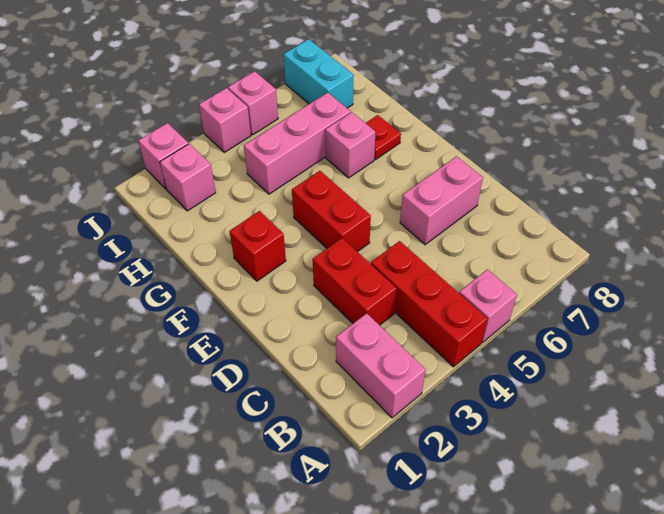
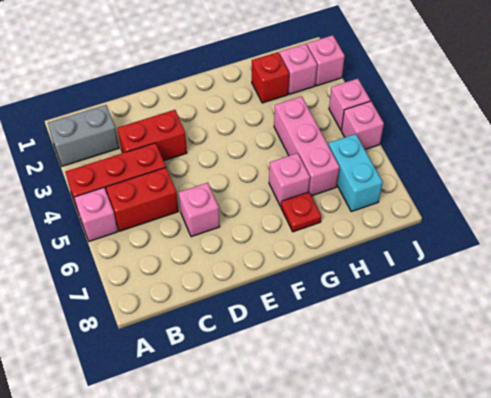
pink 1x2 brick [336,313,426,418] -> grey 1x2 brick [48,105,119,166]
pink 1x2 brick [400,157,483,245] -> pink 1x1 brick [179,183,220,237]
red 1x2 brick [292,171,371,252] -> red 1x2 brick moved to [106,168,179,231]
red 1x1 brick [230,211,286,281] -> red 1x1 brick moved to [252,52,289,103]
cyan 1x2 brick [283,39,354,108] -> cyan 1x2 brick turned to [328,134,383,212]

